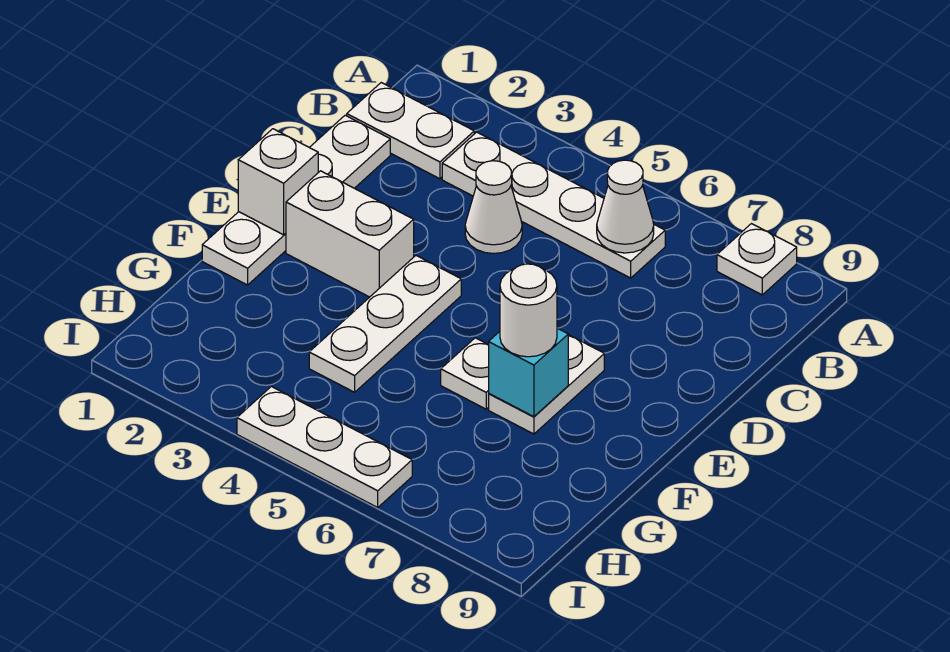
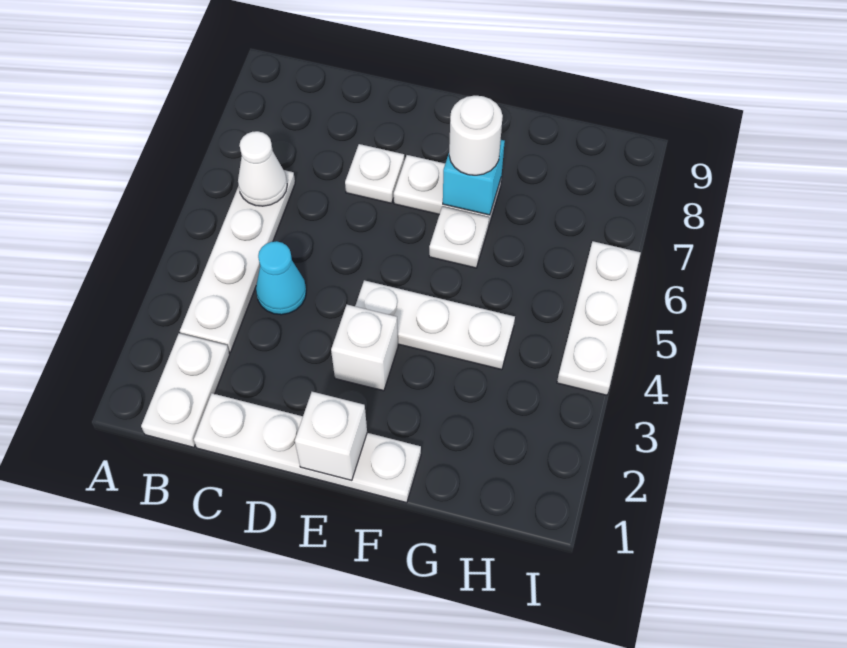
white 1x1 plate [717,224,797,295] -> white 1x1 plate moved to [345,144,404,203]
white 1x1 cone [465,161,522,253] -> cyan 1x1 cone [256,241,306,315]
white 1x2 brick [286,171,414,297] -> white 1x1 brick [331,305,398,391]

